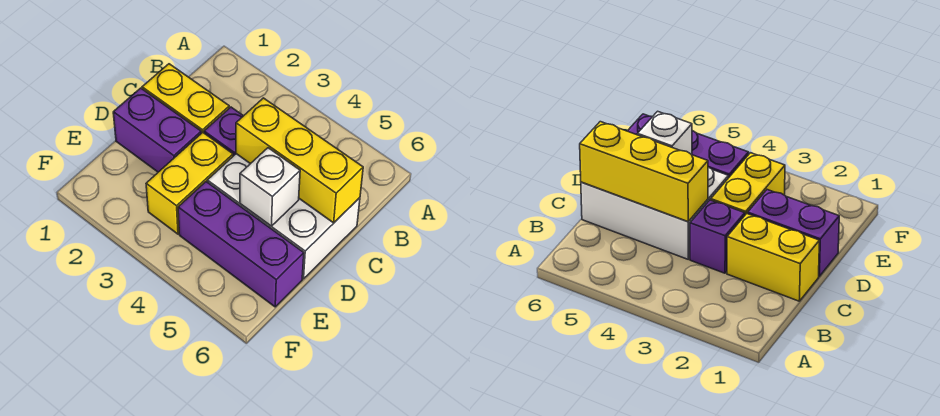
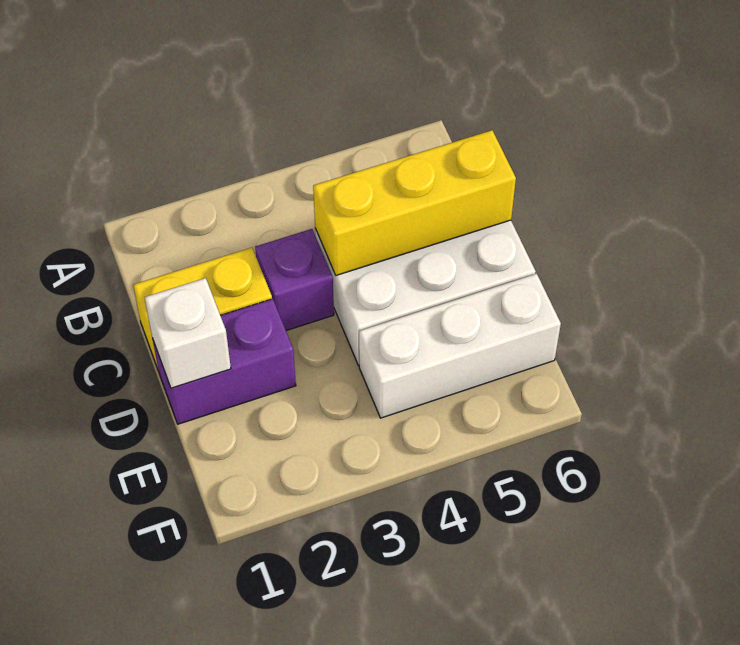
yellow 1x2 brick [146,132,233,234] -> none
white 1x1 brick [240,148,300,226] -> white 1x1 brick moved to [144,278,231,388]
purple 1x3 brick [178,182,304,307] -> white 1x3 brick [359,274,561,418]

